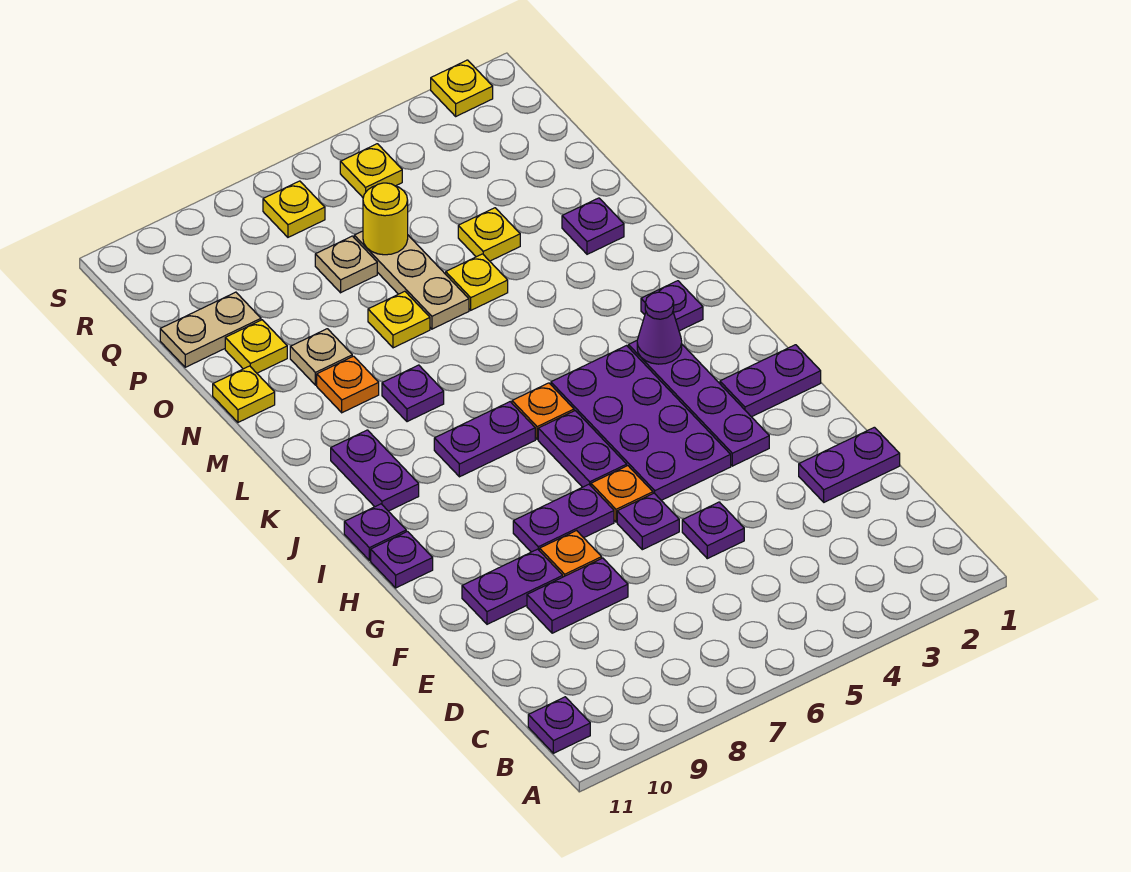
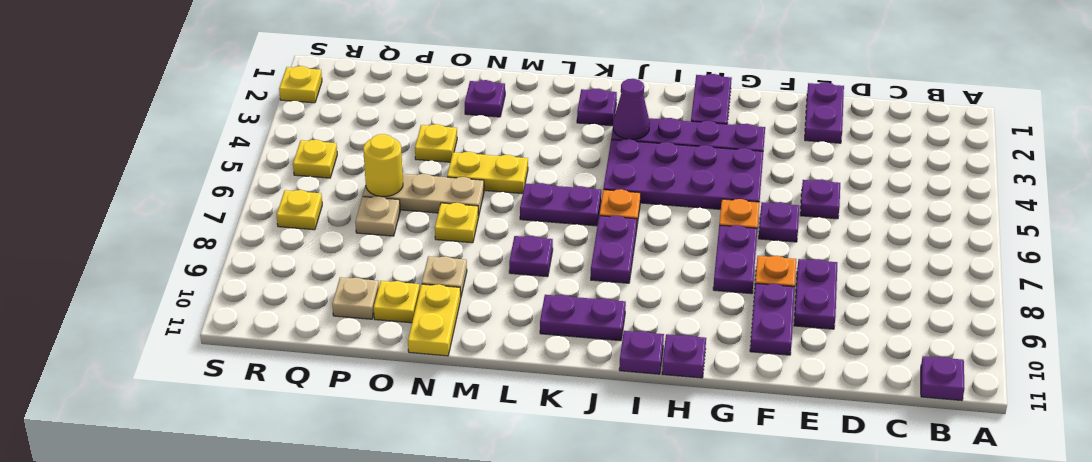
purple 1x2 plate [538,411,627,487] -> purple 1x2 plate moved to [520,183,601,226]
orange 1x1 plate [317,356,379,413] -> none
yellow 1x1 plate [446,254,508,310] -> yellow 1x2 plate [447,152,528,194]
yellow 1x1 plate [213,366,275,422] -> yellow 1x2 plate [408,284,461,356]
tan 1x2 plate [160,292,261,367] -> tan 1x1 plate [332,277,379,319]

